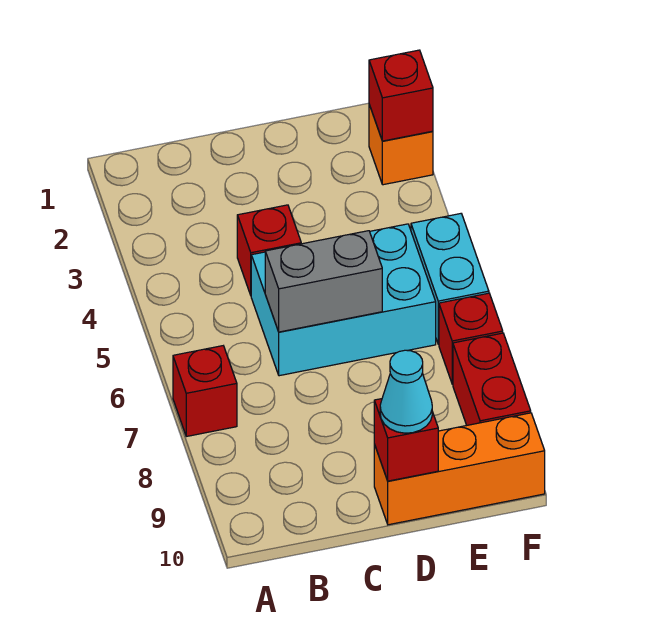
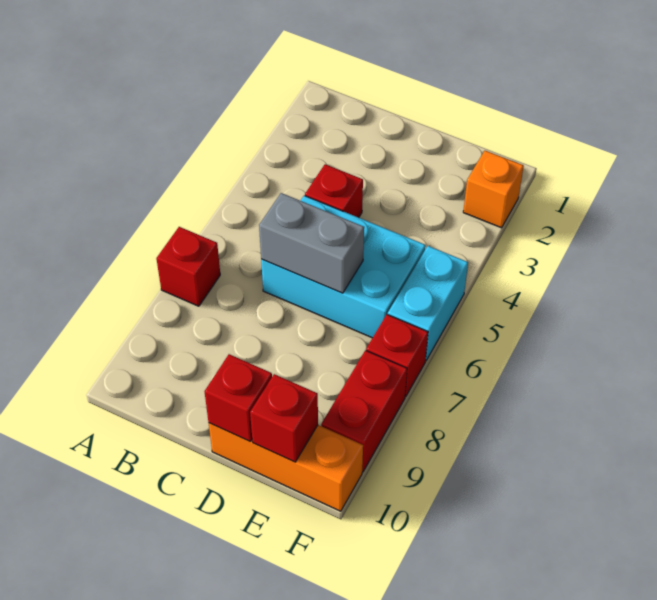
cyan 1x1 cone [380,350,432,433] -> none
red 1x1 brick [369,50,433,141] -> red 1x1 brick moved to [250,374,318,462]

